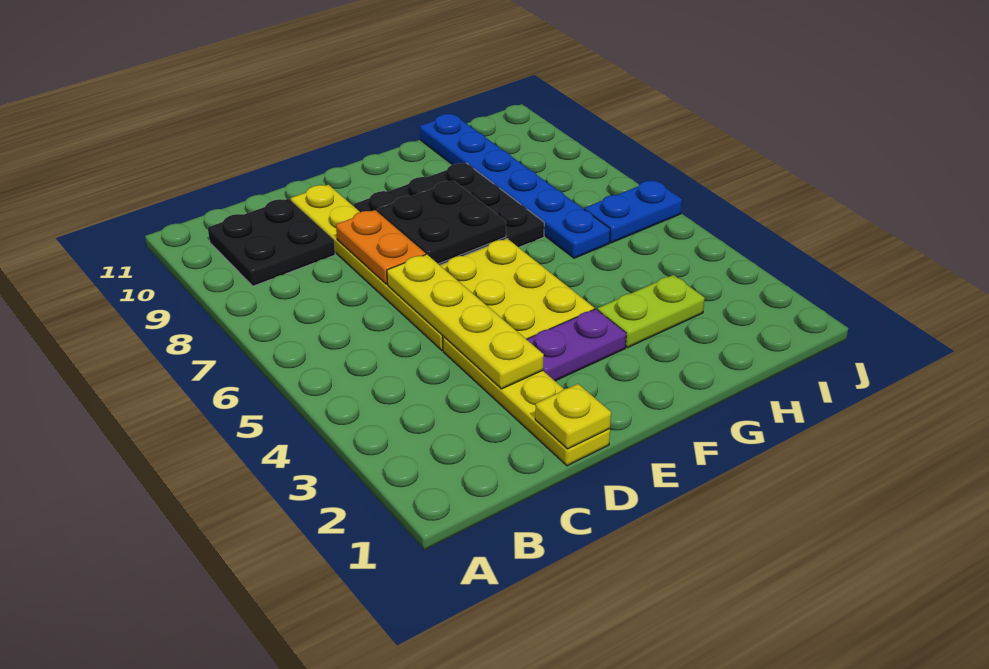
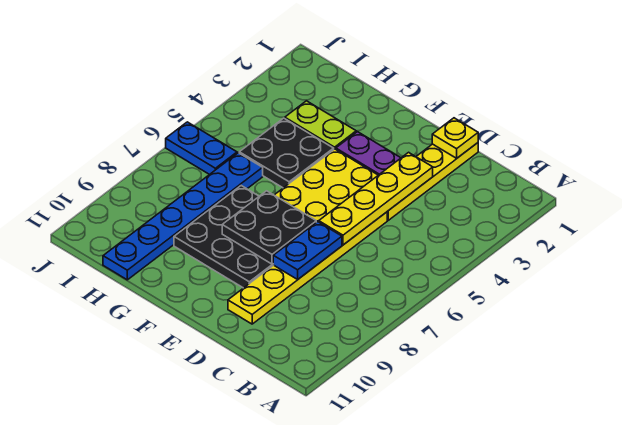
black 2x2 plate [208,199,335,286] -> black 2x2 plate moved to [239,118,334,188]
orange 1x2 plate [336,210,426,284] -> blue 1x2 plate [273,222,342,279]

